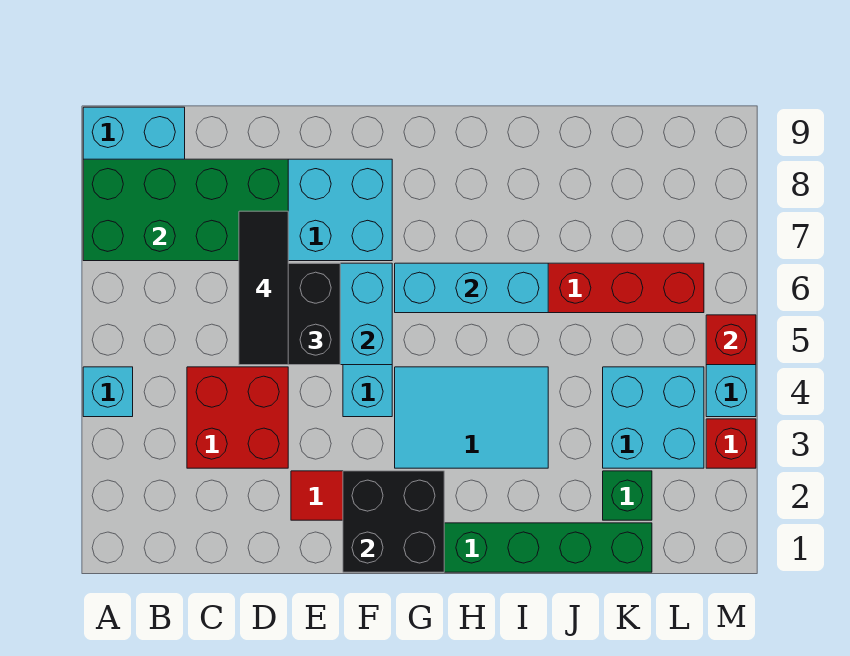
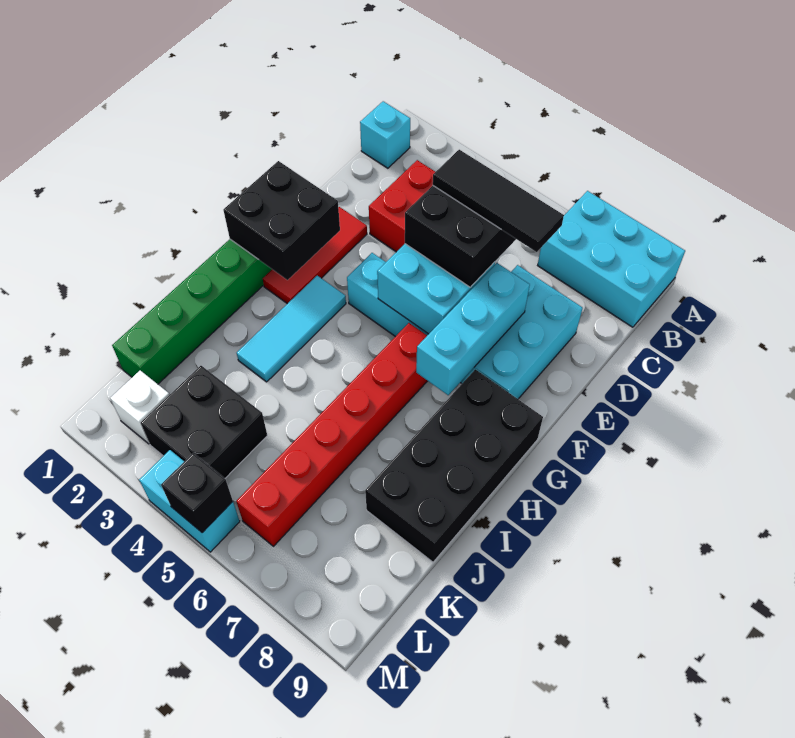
cyan 1x1 brick [83,367,133,417] -> cyan 1x1 brick moved to [360,101,410,168]
green 2x4 brick [83,159,288,261] -> none
cyan 2x3 tile [395,367,548,468] -> cyan 1x3 tile [237,276,346,382]
cyan 1x3 brick [395,263,548,313] -> cyan 1x3 brick moved to [416,263,530,395]
none -> black 2x4 brick [365,369,543,562]
green 1x1 brick [603,471,652,520] -> none
cyan 2x2 brick [603,367,704,468] -> black 2x2 brick [141,366,267,478]
none -> white 1x1 brick [110,371,169,444]
red 1x1 brick [706,419,756,468] -> none
red 1x1 brick [706,315,756,365] -> black 1x1 brick [161,453,233,533]

